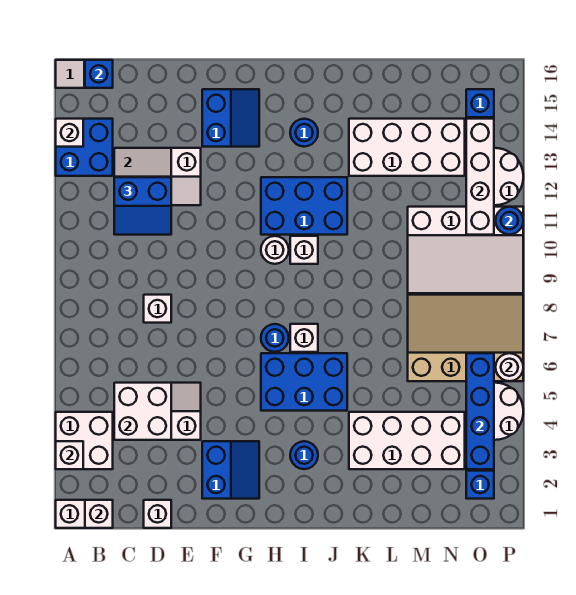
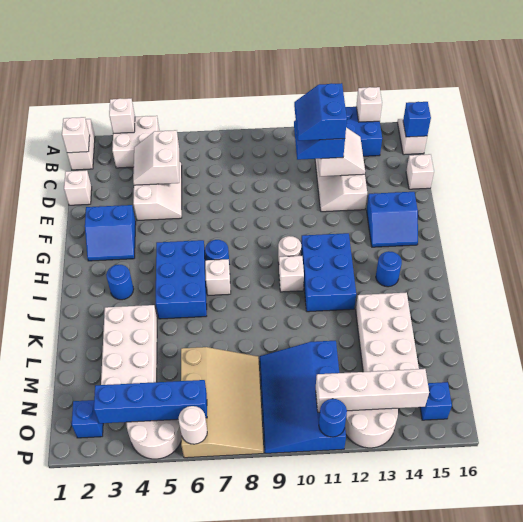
white 2x2 brick [114,383,171,440] -> white 2x2 slope [133,130,179,185]
none -> blue 2x2 slope [294,83,347,141]
white 1x1 brick [144,295,171,323] -> white 1x1 brick moved to [406,154,434,189]
white 3x4 slope [408,207,523,293] -> blue 3x4 slope [260,341,346,453]

